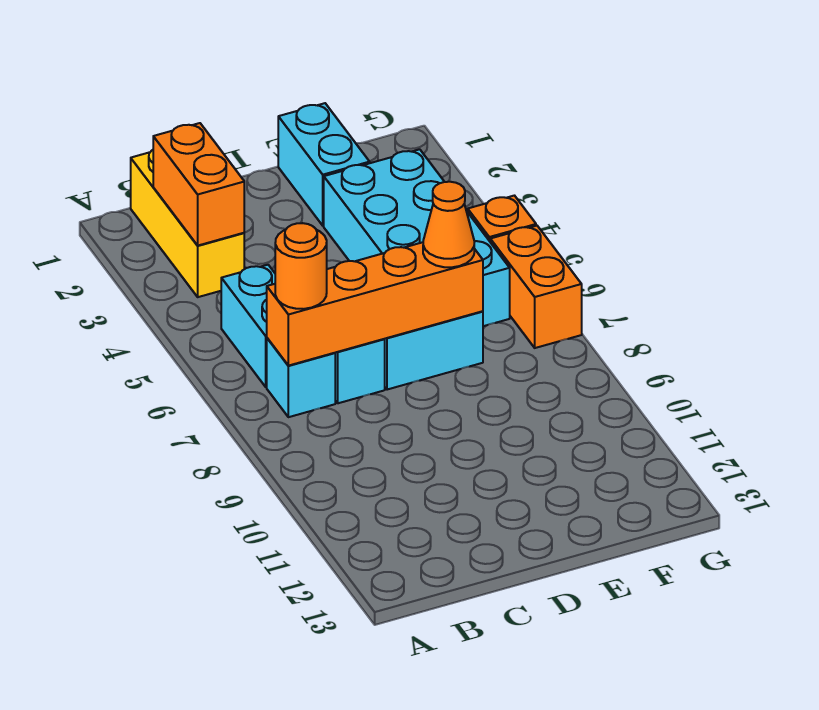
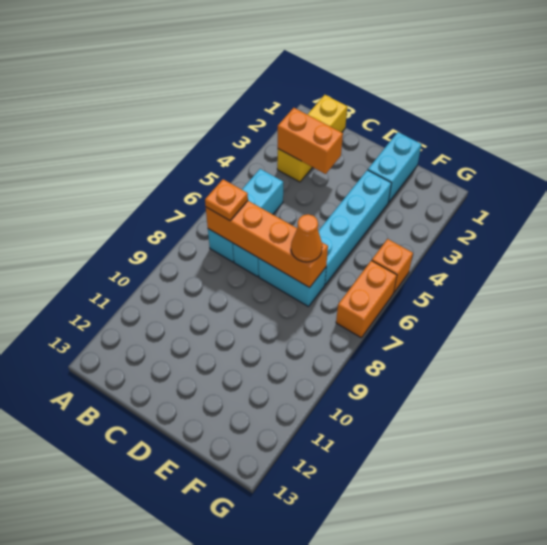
orange 1x2 brick [153,123,244,245] -> orange 1x2 brick turned to [278,108,343,174]
orange 1x1 round brick [275,223,327,309] -> orange 1x1 plate [205,179,248,221]
cyan 2x4 brick [324,149,510,326] -> cyan 1x4 brick [318,170,391,284]

